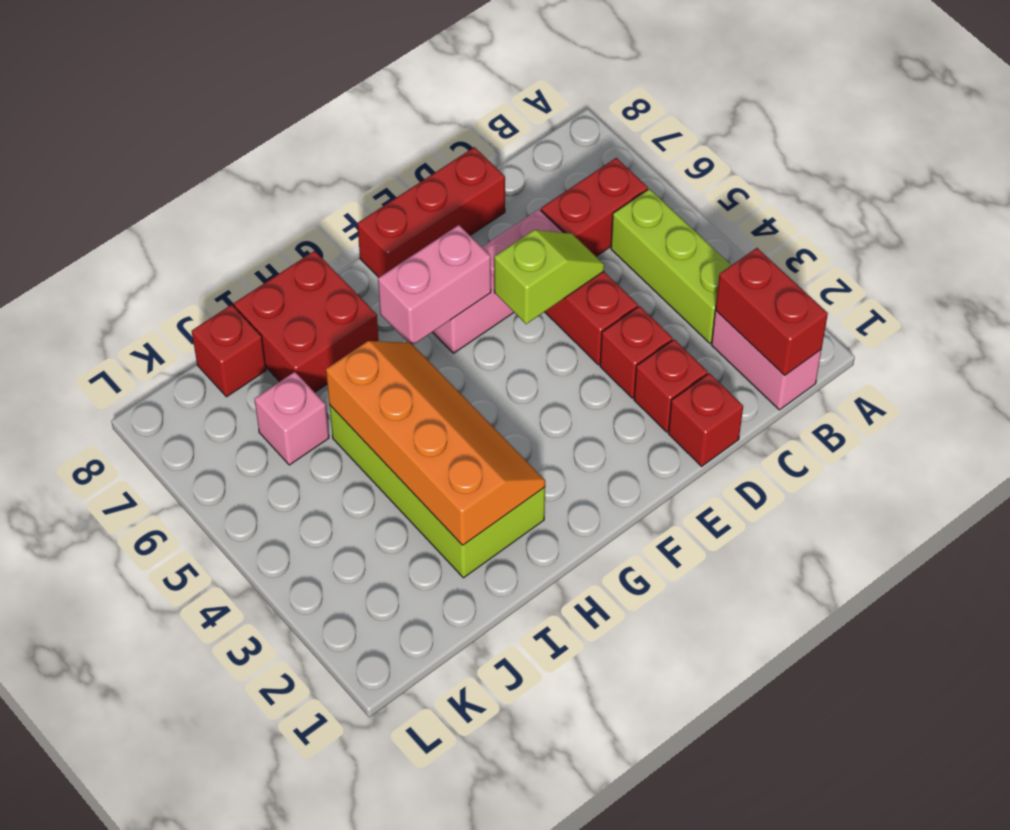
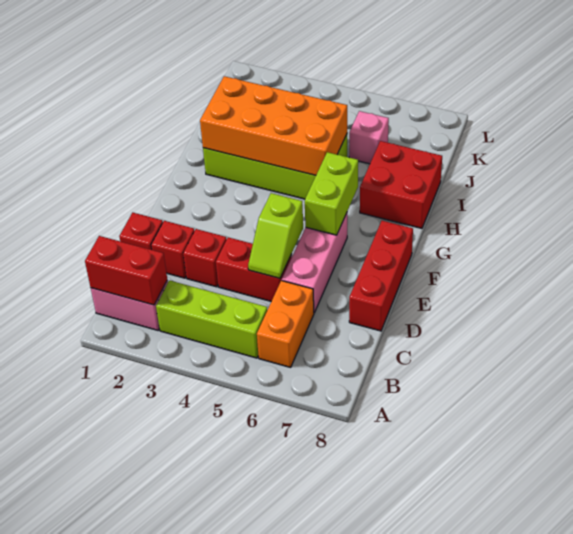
red 1x2 brick [541,158,648,256] -> orange 1x2 brick [257,280,314,367]
pink 1x2 brick [378,225,491,345] -> lime 1x2 brick [305,152,358,235]
orange 2x4 slope [326,341,545,545] -> orange 2x4 brick [200,76,347,175]
red 1x1 brick [192,305,266,397] -> none

